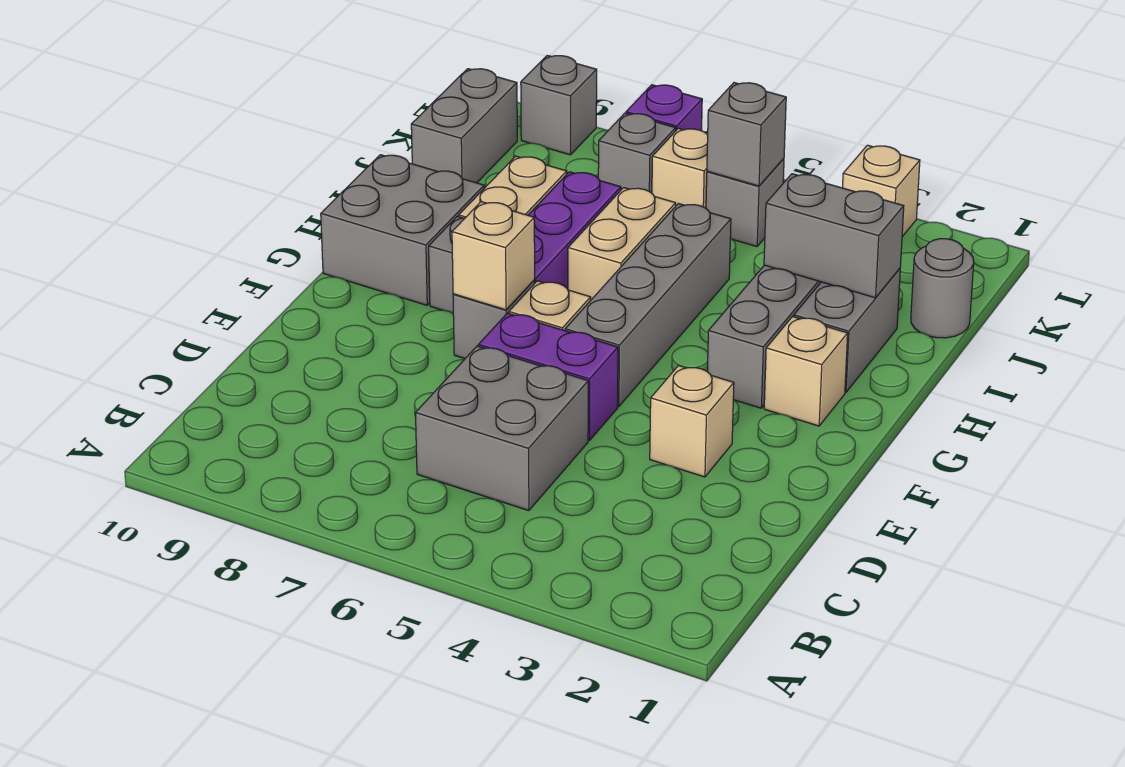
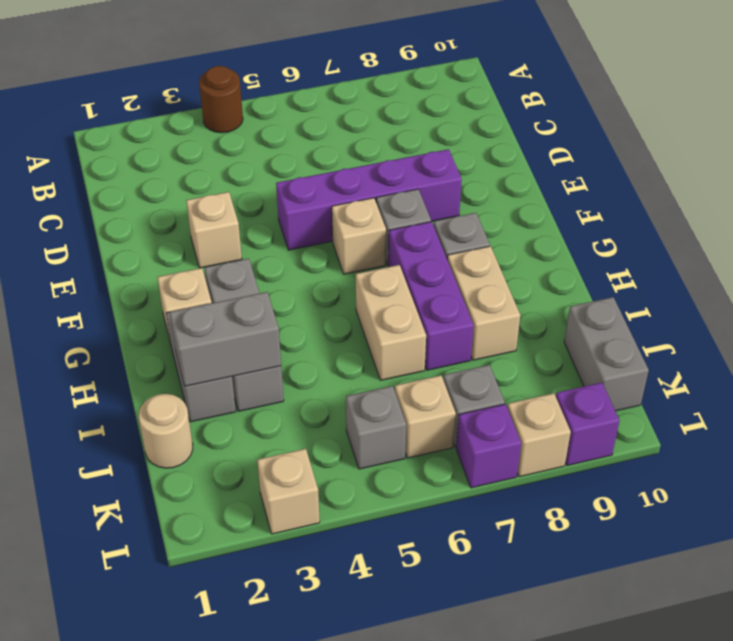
none -> brown 1x1 round brick [199,66,243,133]
grey 2x2 brick [416,346,588,511] -> none
purple 1x2 brick [478,313,618,441] -> purple 1x4 brick [276,149,462,250]
grey 1x4 brick [565,204,731,407] -> none
tan 1x1 brick [452,201,535,310] -> tan 1x1 brick moved to [507,393,571,477]
grey 2x2 brick [321,155,484,305] -> none
grey 1x1 round brick [911,239,974,338] -> tan 1x1 round brick [139,394,193,468]
grey 1x1 brick [707,83,786,186] -> none
grey 1x1 brick [521,55,597,155] -> purple 1x1 brick [556,383,620,466]

